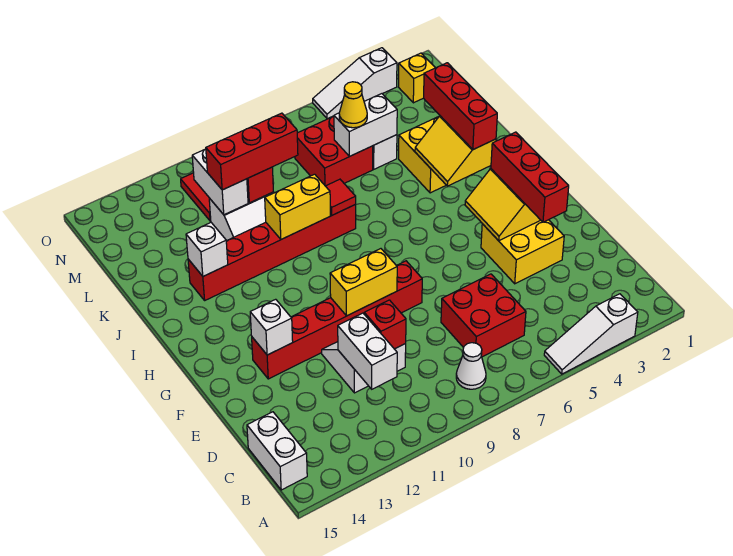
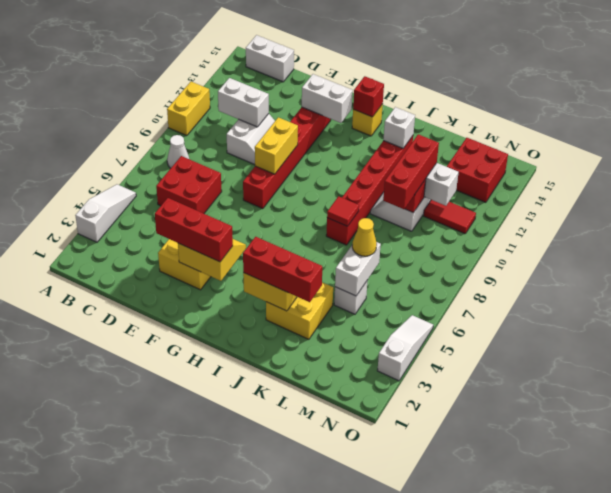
red 1x1 brick [364,300,406,349] -> red 1x1 brick moved to [353,76,384,117]
white 1x1 brick [250,299,293,355] -> white 1x2 brick [302,74,353,123]
yellow 1x2 brick [265,174,330,239] -> yellow 1x2 brick moved to [167,82,210,136]
red 2x2 brick [295,116,373,186] -> red 2x2 brick moved to [447,138,508,202]
yellow 1x1 brick [399,53,435,103] -> yellow 1x1 brick moved to [352,104,383,136]

